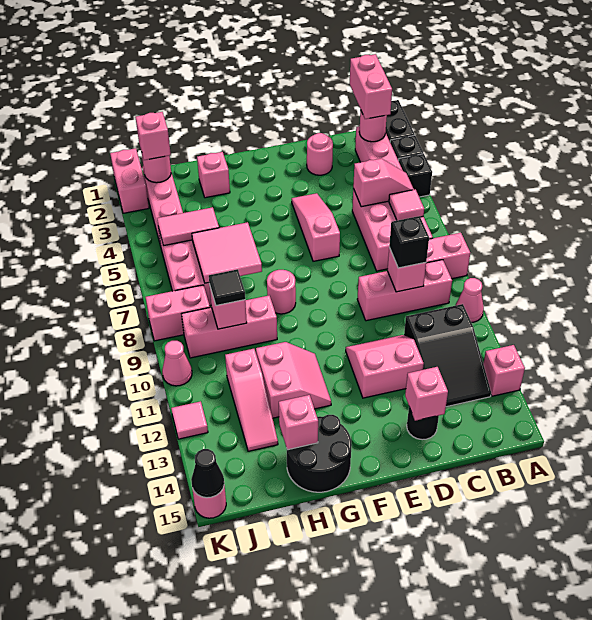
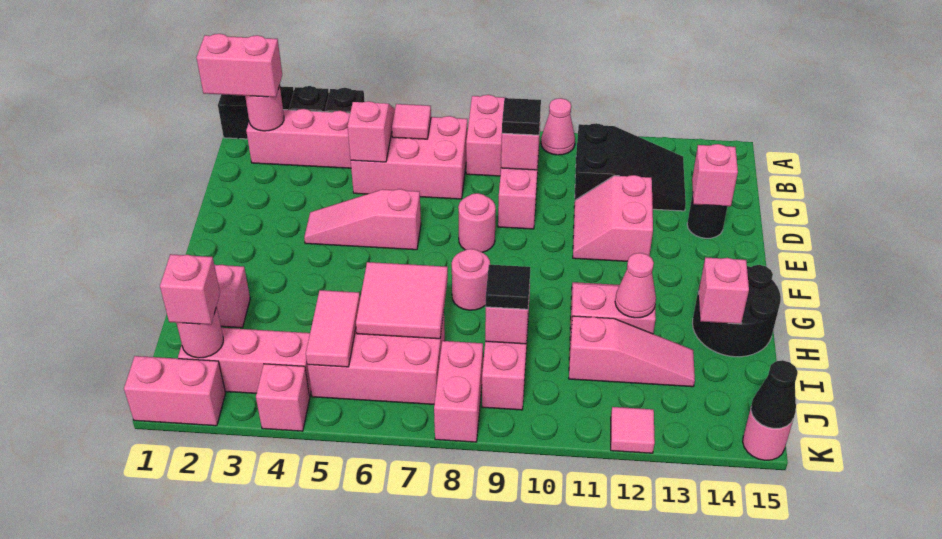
pink 1x1 brick [483,345,525,396] -> pink 1x1 brick moved to [256,364,310,431]
black 1x1 brick [389,216,429,268] -> black 1x1 tile [502,98,541,135]
pink 1x1 round brick [307,133,333,175] -> pink 1x1 round brick moved to [458,193,496,252]
pink 1x1 cone [162,341,192,386] -> pink 1x1 cone moved to [615,253,656,318]

